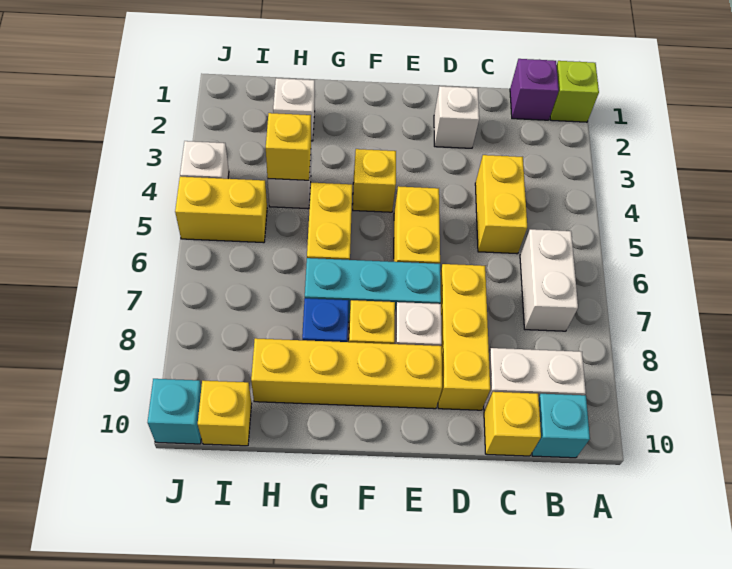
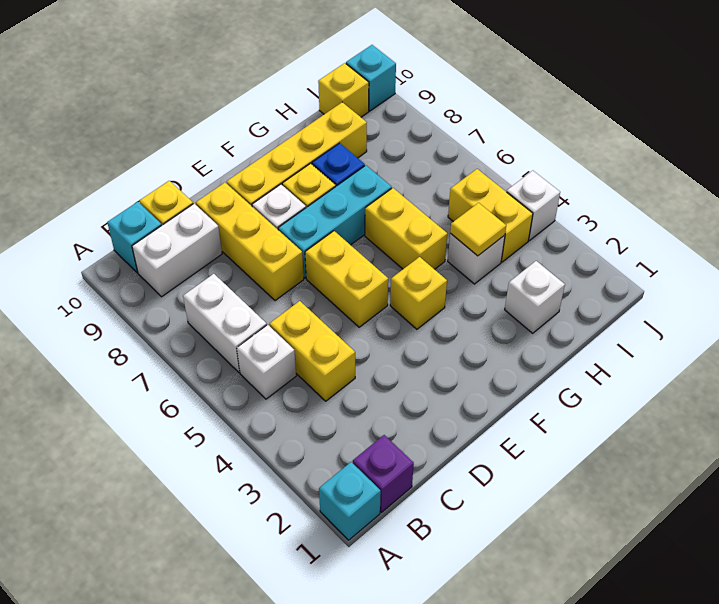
lime 1x1 brick [550,61,599,122] -> cyan 1x1 brick [319,462,381,540]
white 1x1 brick [434,86,479,148] -> white 1x1 brick moved to [237,325,296,399]
yellow 1x1 brick [266,113,311,180] -> yellow 1x1 tile [450,203,506,256]
yellow 1x2 brick [175,177,267,243] -> yellow 1x2 brick turned to [448,169,533,262]

